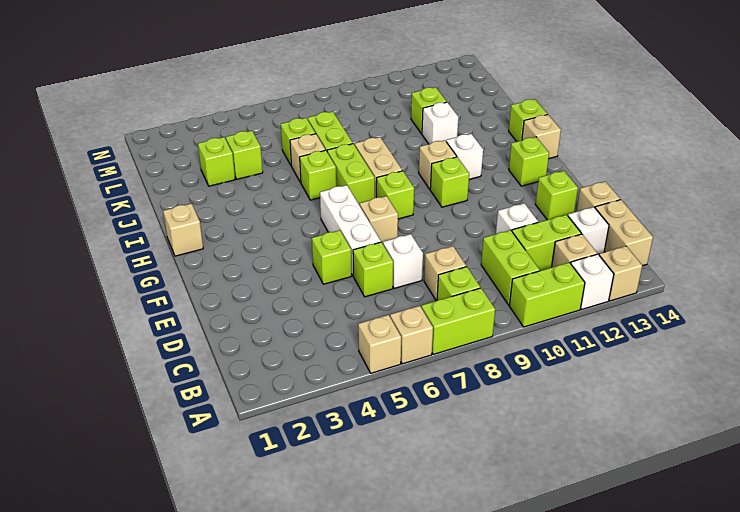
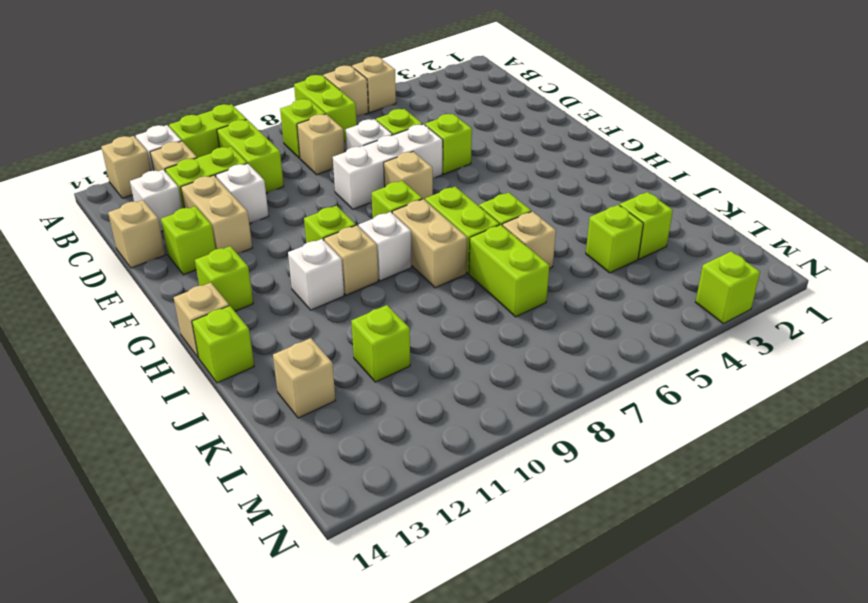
lime 1x2 brick [421,288,495,354] -> lime 1x2 brick turned to [294,75,357,142]
tan 1x2 brick [595,200,653,266] -> tan 1x2 brick moved to [181,175,252,254]
white 1x3 brick [320,185,381,275] -> white 1x3 brick turned to [333,124,443,209]
tan 1x1 brick [163,203,203,256] -> tan 1x1 brick moved to [273,338,336,418]
white 1x1 brick [422,102,458,144] -> white 1x1 brick moved to [359,212,412,281]
lime 1x1 brick [281,118,316,165] -> lime 1x1 brick moved to [696,251,760,323]

